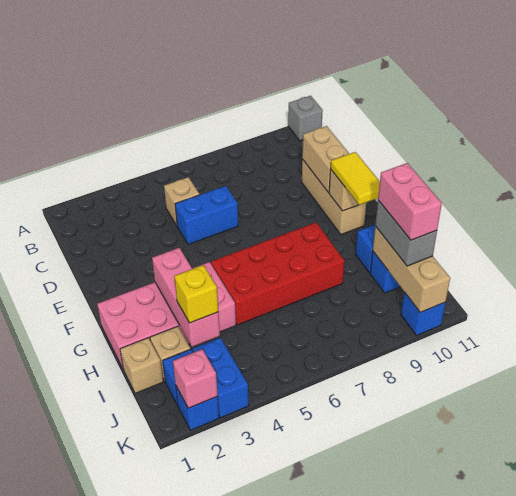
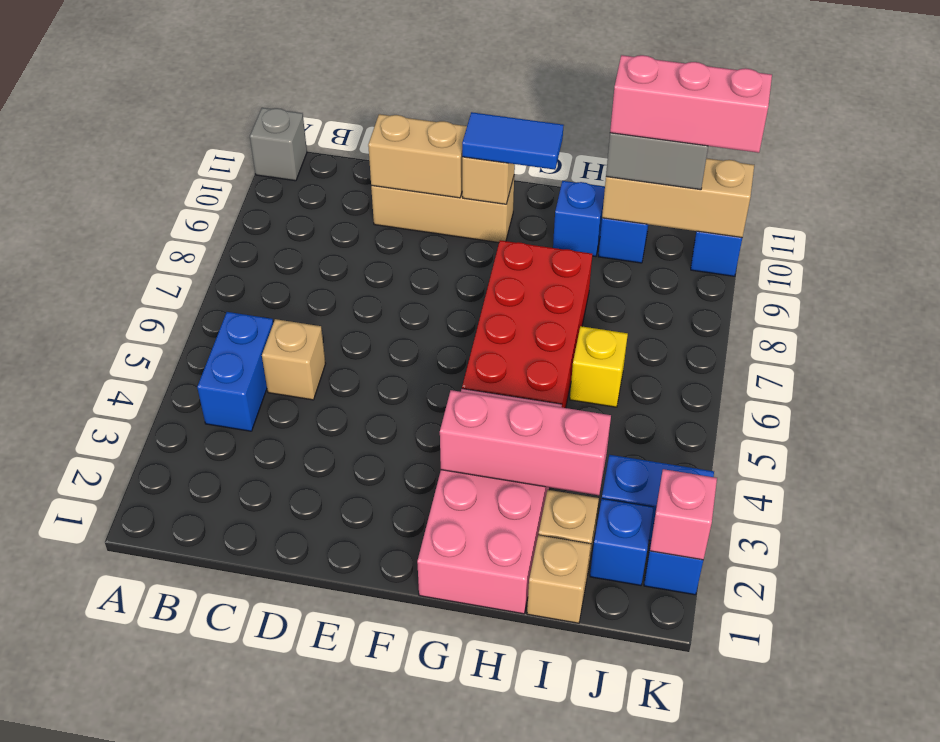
blue 1x2 brick [175,186,238,244] -> blue 1x2 brick moved to [197,312,273,431]
yellow 1x2 tile [331,152,380,205] -> blue 1x2 tile [462,112,564,170]
yellow 1x1 brick [174,265,218,323] -> yellow 1x1 brick moved to [570,326,628,407]
pink 1x2 brick [378,163,442,240] -> pink 1x3 brick [610,55,772,153]

